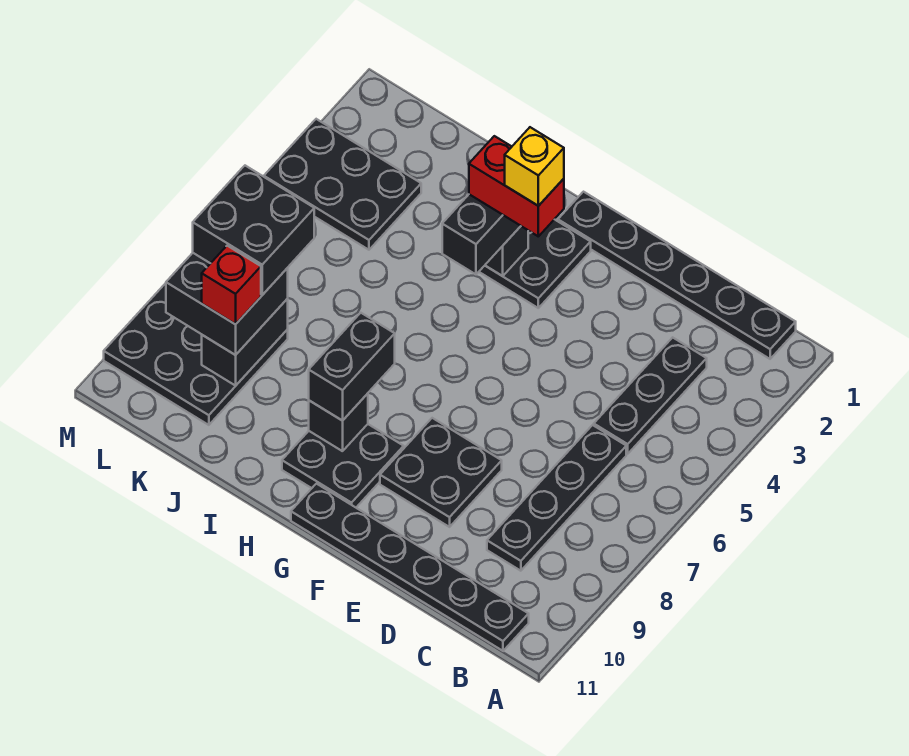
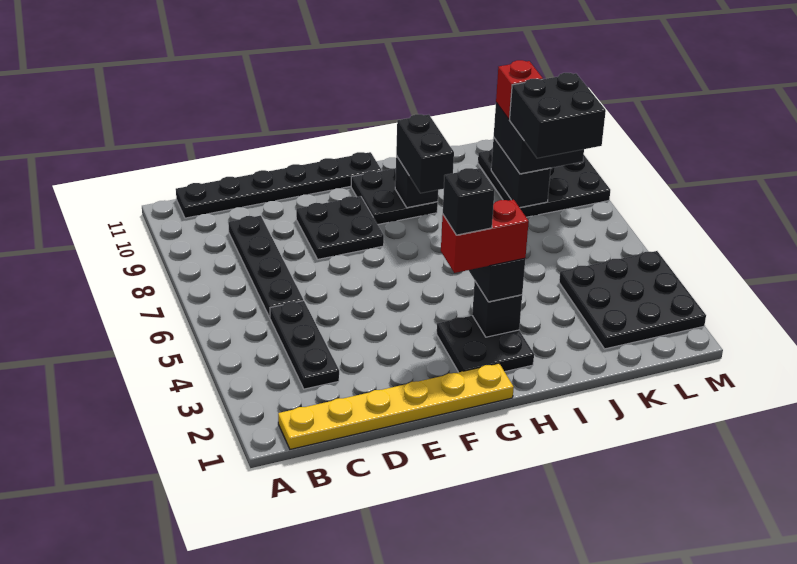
black 1x6 plate [558,192,796,359] -> yellow 1x6 plate [278,363,514,449]
yellow 1x1 brick [505,127,564,206] -> black 1x1 brick [443,168,495,235]
black 2x3 plate [264,119,421,250] -> black 3x3 plate [559,251,706,349]

